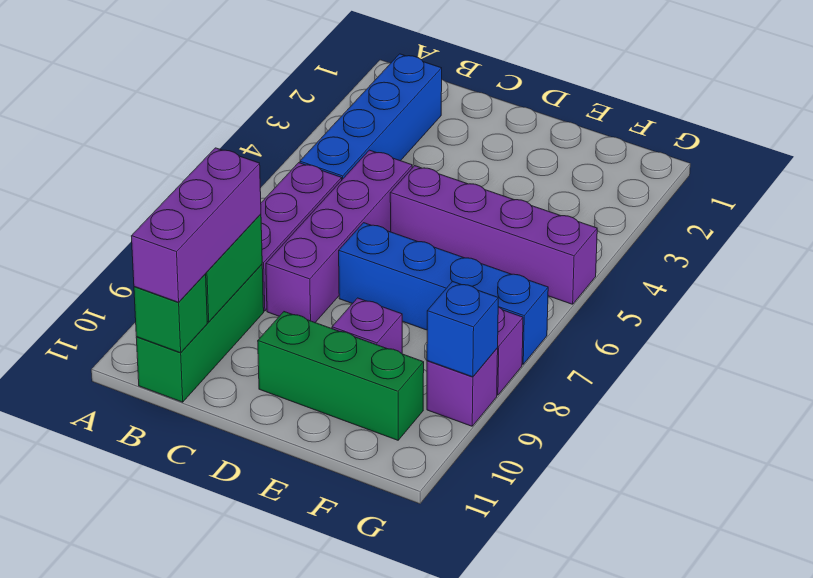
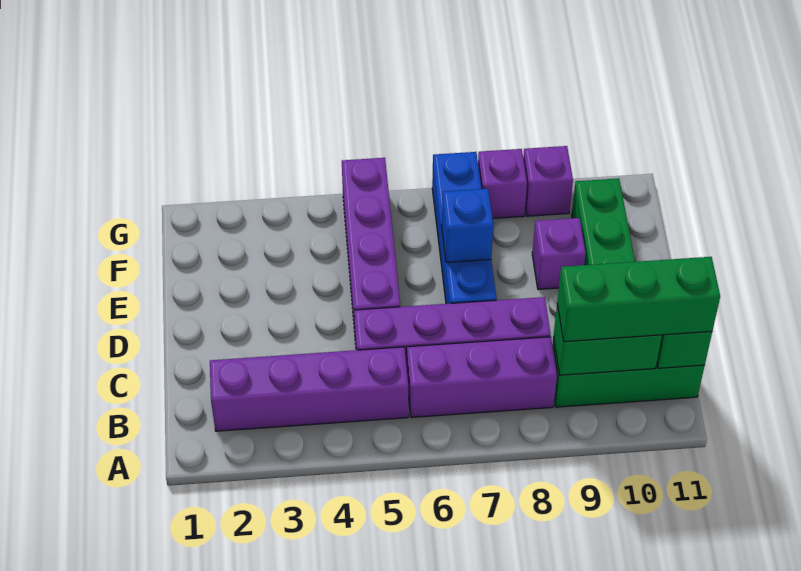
blue 1x4 brick [300,54,442,179] -> purple 1x4 brick [210,347,408,431]
purple 1x3 brick [132,148,261,302] -> green 1x3 brick [557,257,720,342]
blue 1x1 brick [427,281,498,377] -> blue 1x1 brick moved to [442,189,493,262]

